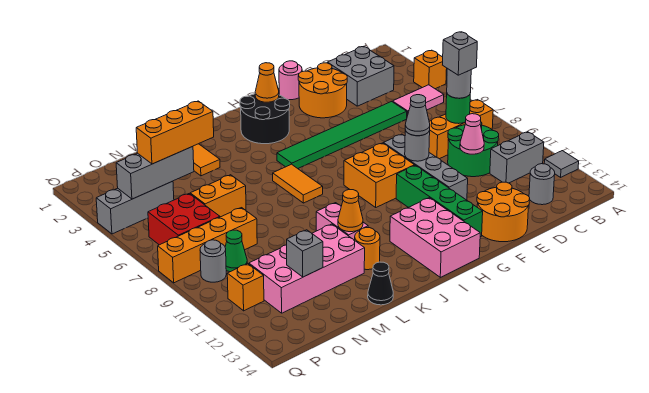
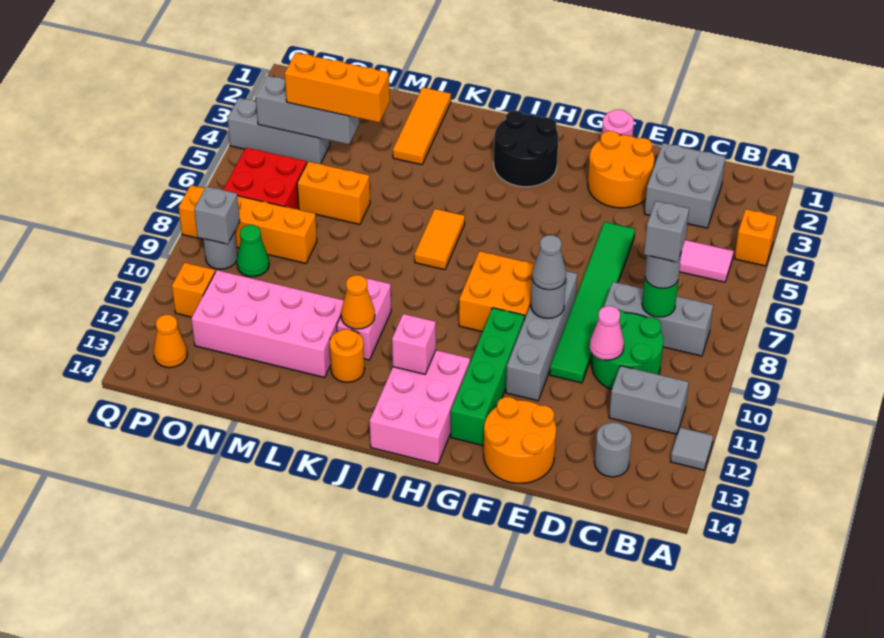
orange 1x3 brick [429,100,493,159] -> grey 1x3 brick [604,282,713,356]
green 1x6 tile [277,102,407,168] -> green 1x6 tile turned to [550,222,635,383]
orange 1x1 cone [255,63,279,102] -> orange 1x1 cone moved to [154,315,187,368]
none -> pink 1x1 brick [392,314,436,374]
black 1x1 cone [368,262,393,305] -> none
grey 1x1 brick [287,230,323,277] -> grey 1x1 brick moved to [194,186,240,244]

